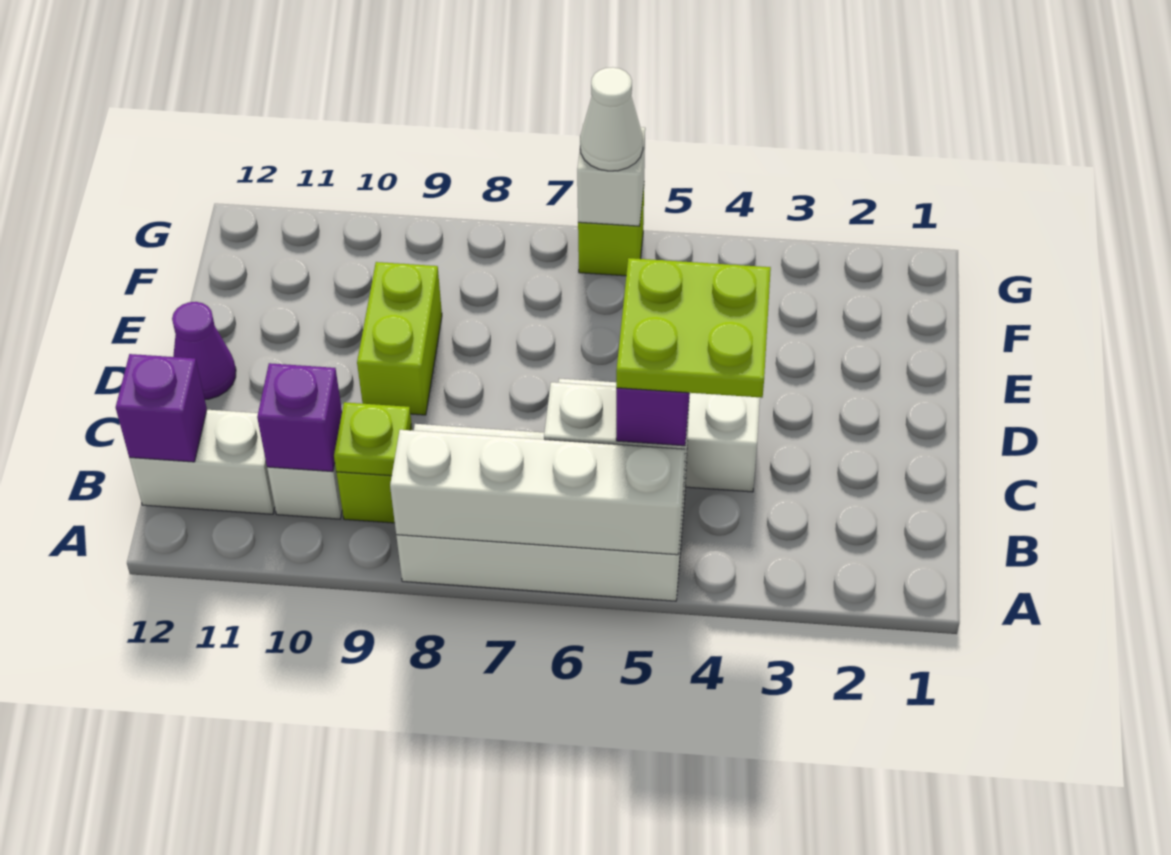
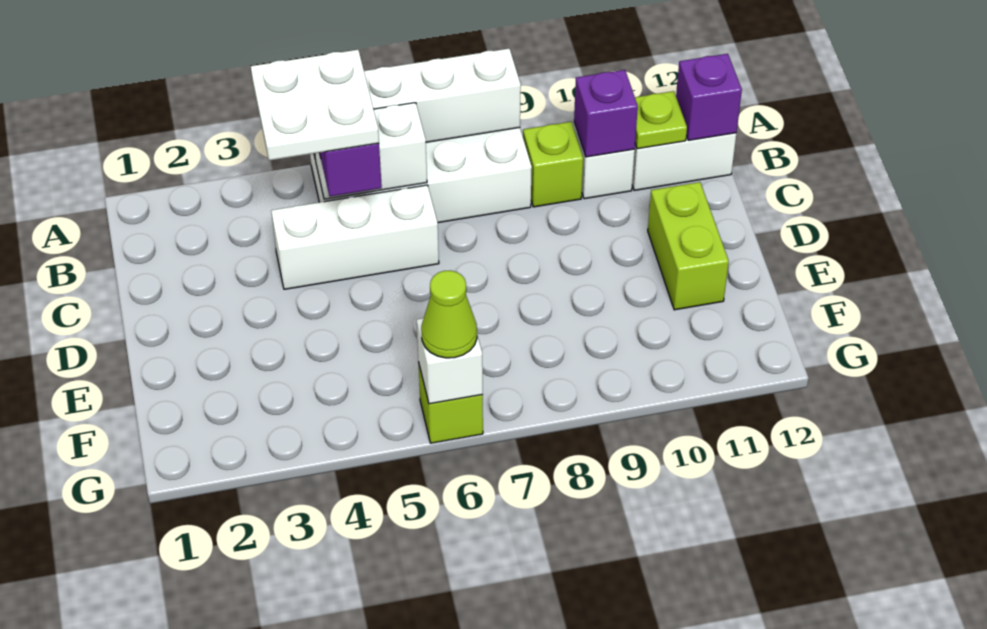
lime 2x2 plate [616,258,771,398] -> white 2x2 plate [251,50,379,161]
lime 1x1 plate [334,402,411,476] -> lime 1x1 plate moved to [635,91,687,149]
lime 1x2 brick [357,262,442,415] -> lime 1x2 brick moved to [648,182,729,310]
purple 1x1 cone [172,302,236,399] -> none
white 1x1 cone [580,67,643,171] -> lime 1x1 cone [421,270,477,358]

